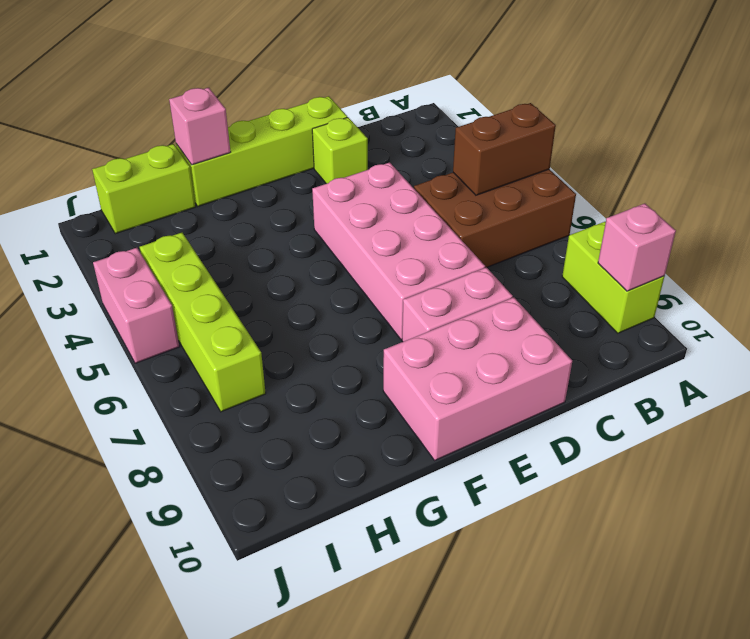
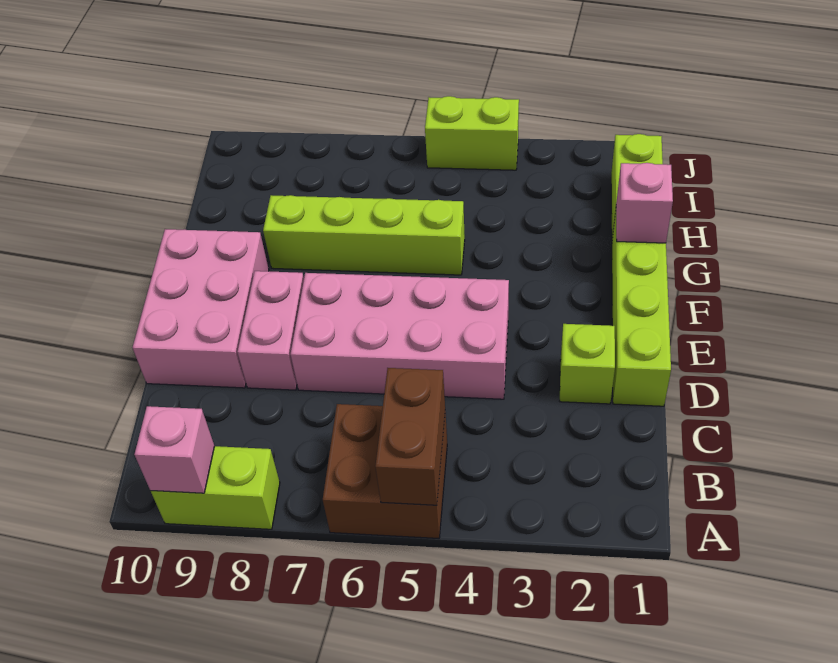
brown 2x3 brick [414,169,576,268] -> brown 2x2 brick [323,404,447,538]
lime 1x4 brick [140,233,266,412] -> lime 1x4 brick moved to [263,195,465,275]
pink 1x2 brick [93,248,179,363] -> lime 1x2 brick [425,96,519,170]

